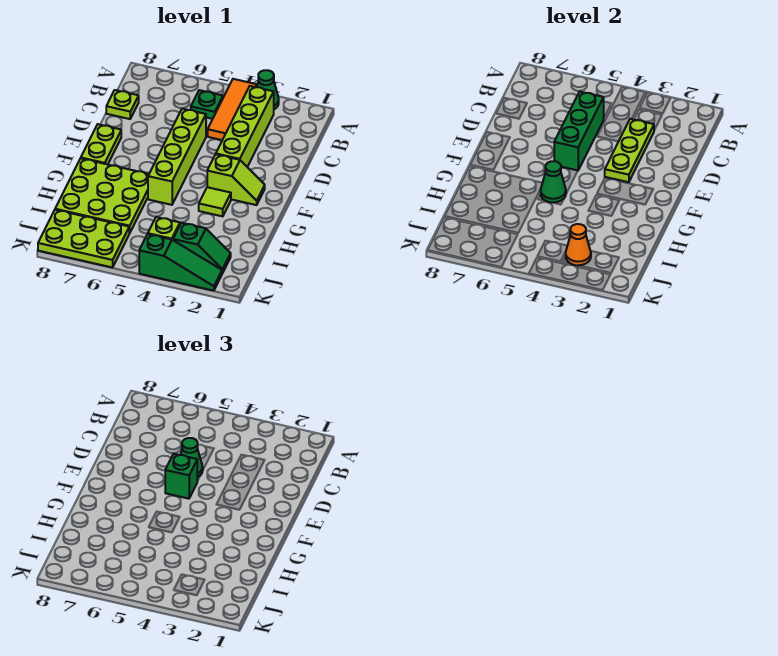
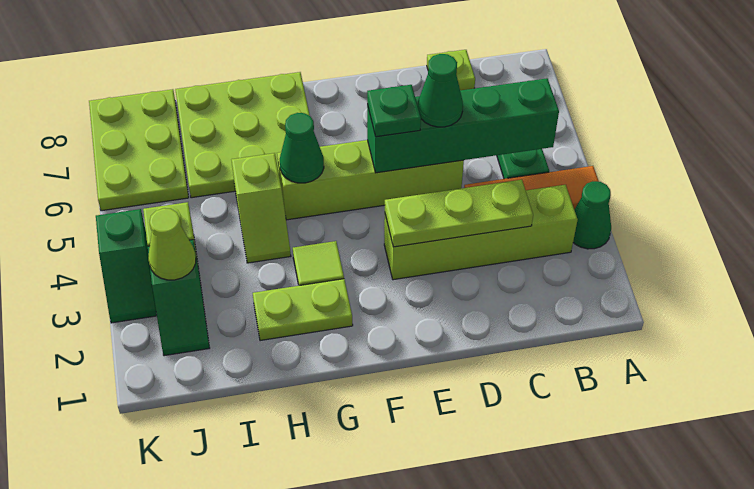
green 1x3 brick [554,92,604,170] -> green 1x4 brick [367,78,559,173]
green 1x1 brick [165,454,197,499] -> green 1x1 plate [367,85,421,137]
lime 1x2 plate [81,124,121,164] -> lime 1x2 plate moved to [253,279,353,341]
lime 1x2 slope [207,154,265,205] -> lime 1x2 slope moved to [232,153,291,263]
orange 1x1 cone [566,224,591,265] -> lime 1x1 cone [148,208,196,280]
green 1x3 slope [139,234,222,291] -> green 1x2 slope [96,209,157,323]

